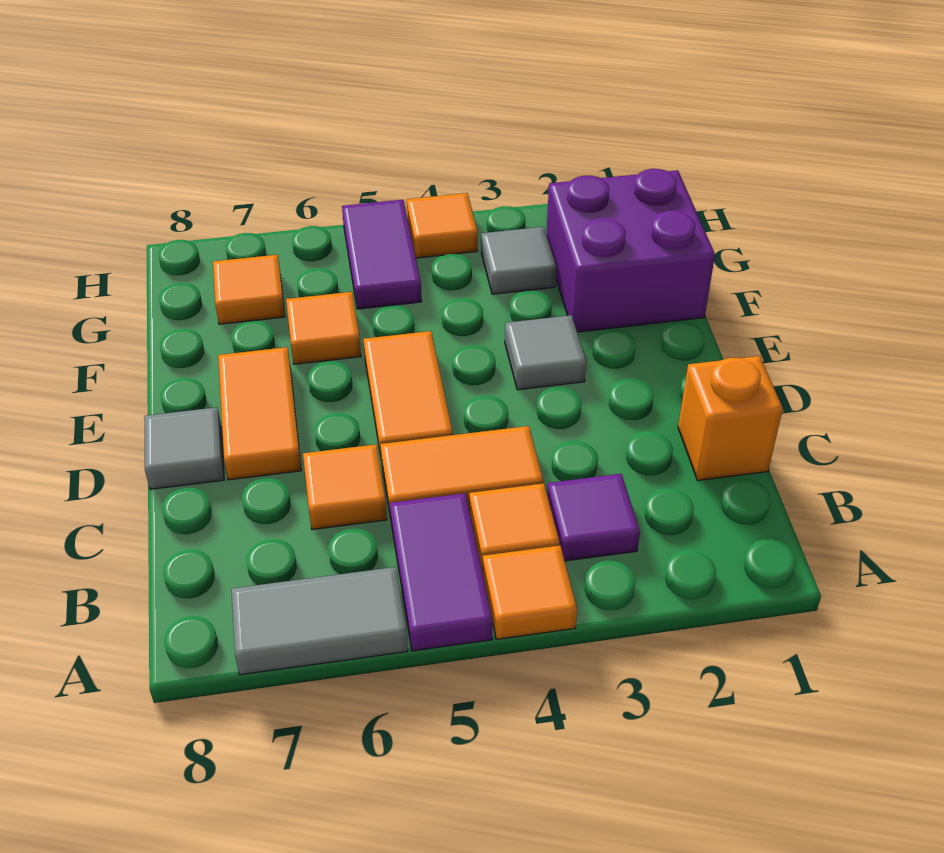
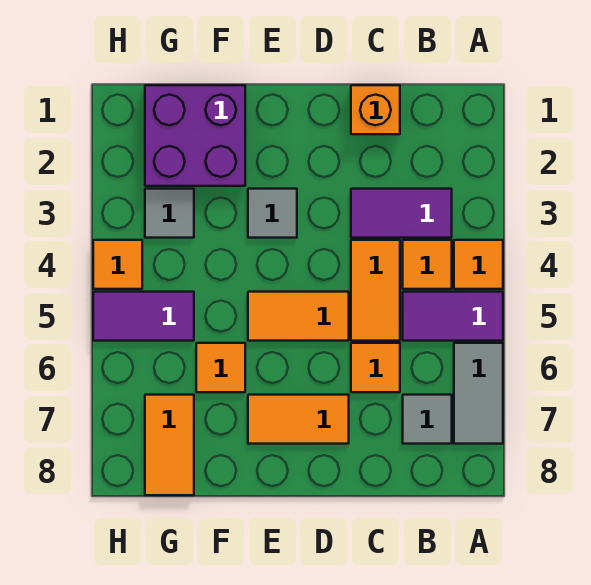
purple 1x1 tile [547,474,640,561] -> purple 1x2 tile [351,189,452,238]
grey 1x1 tile [144,407,224,489] -> grey 1x1 tile moved to [403,395,452,444]
orange 1x1 tile [213,255,285,324] -> orange 1x2 tile [145,395,194,495]

